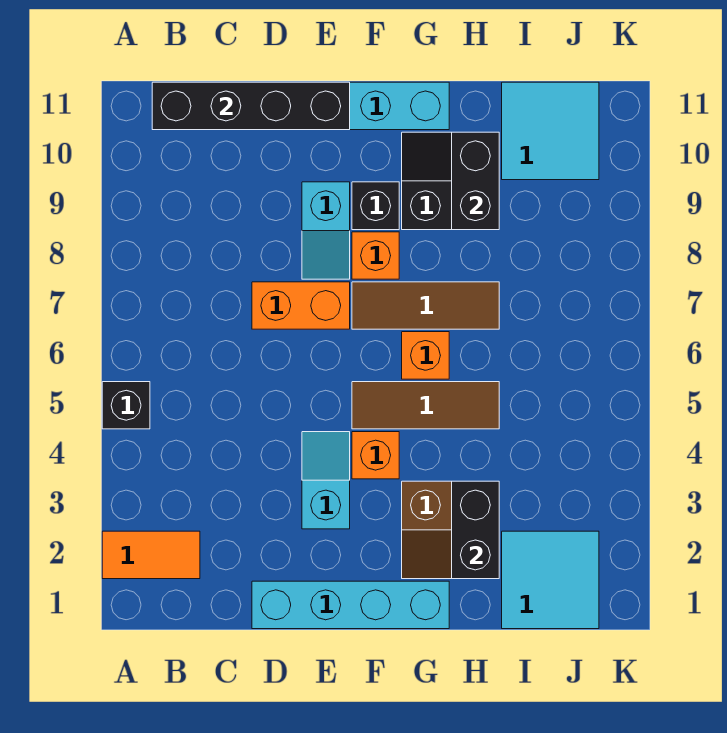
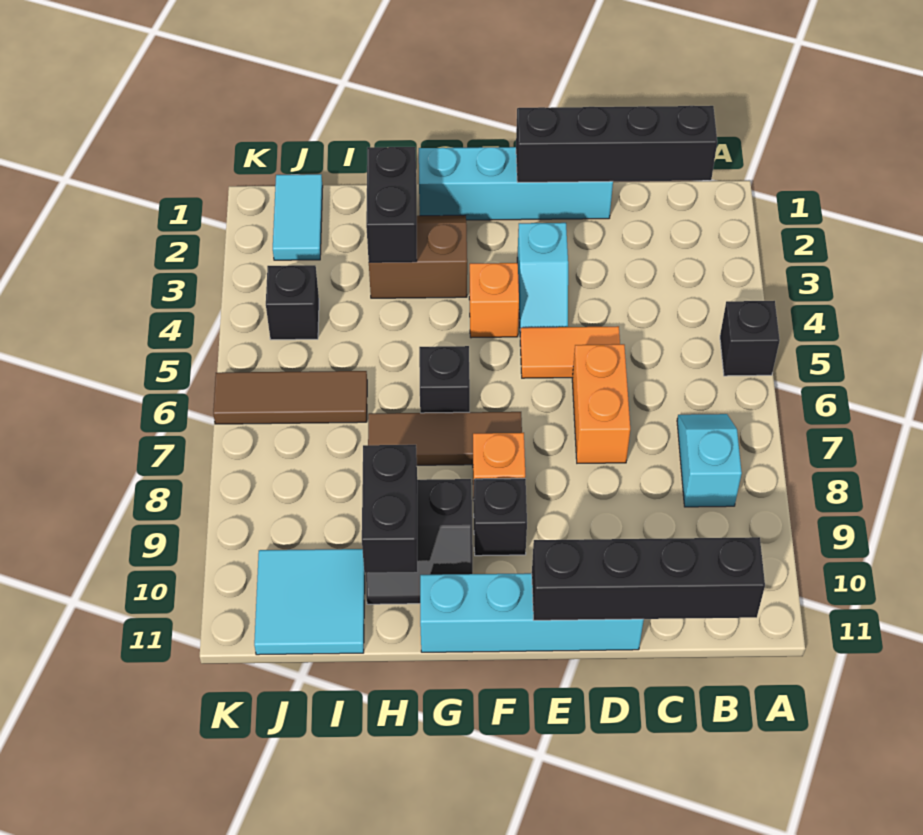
orange 1x2 tile [102,531,200,579] -> orange 1x2 tile moved to [520,326,620,378]
none -> black 1x4 brick [516,106,717,182]
orange 1x2 brick [252,282,350,329] -> orange 1x2 brick turned to [572,344,630,463]
cyan 1x2 slope [302,182,350,279] -> cyan 1x2 slope moved to [677,414,742,507]
brown 1x3 tile [352,382,499,429] -> brown 1x3 tile moved to [213,371,367,424]
orange 1x1 brick [402,332,449,379] -> black 1x1 brick [419,346,470,413]
cyan 2x2 tile [502,531,599,629] -> cyan 1x2 tile [273,174,323,260]
none -> black 1x1 brick [266,265,319,340]

